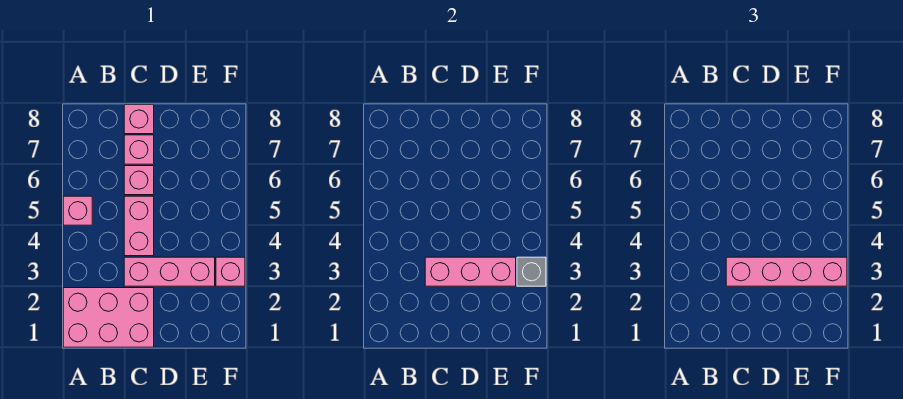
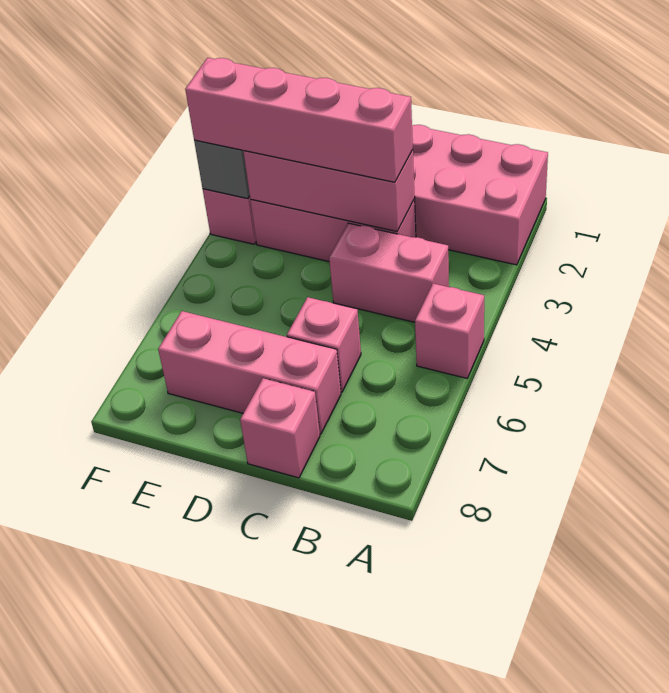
pink 1x2 brick [124,196,154,256] -> pink 1x2 brick turned to [329,223,449,322]
pink 1x1 brick [124,135,154,164] -> pink 1x3 brick [158,311,341,434]

